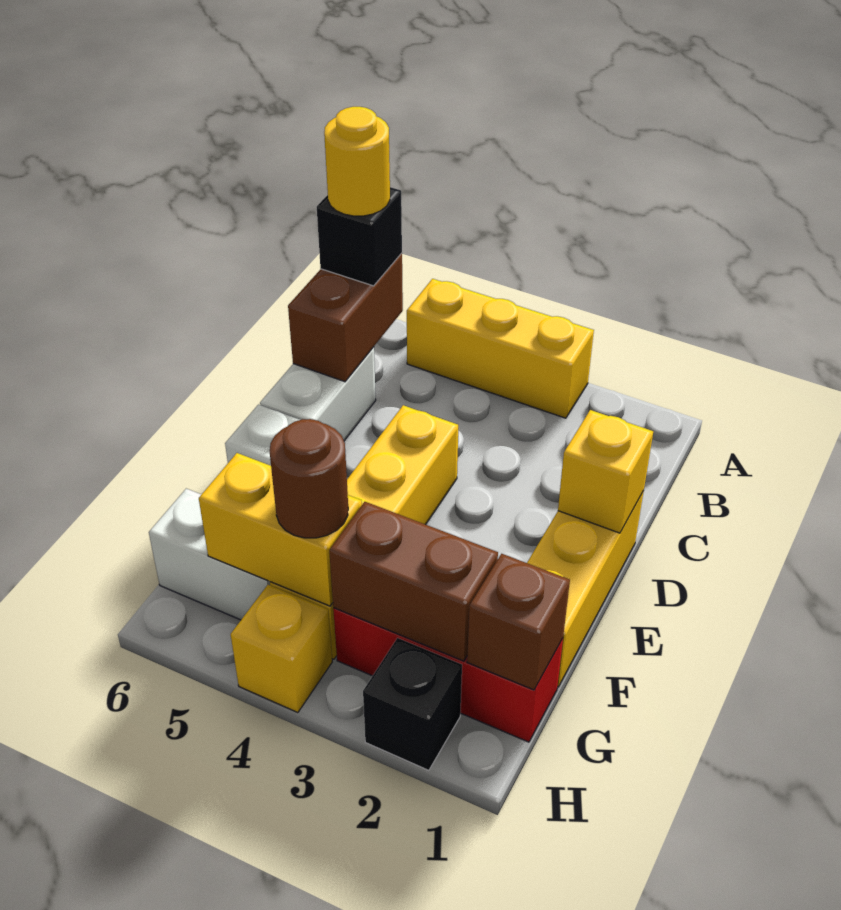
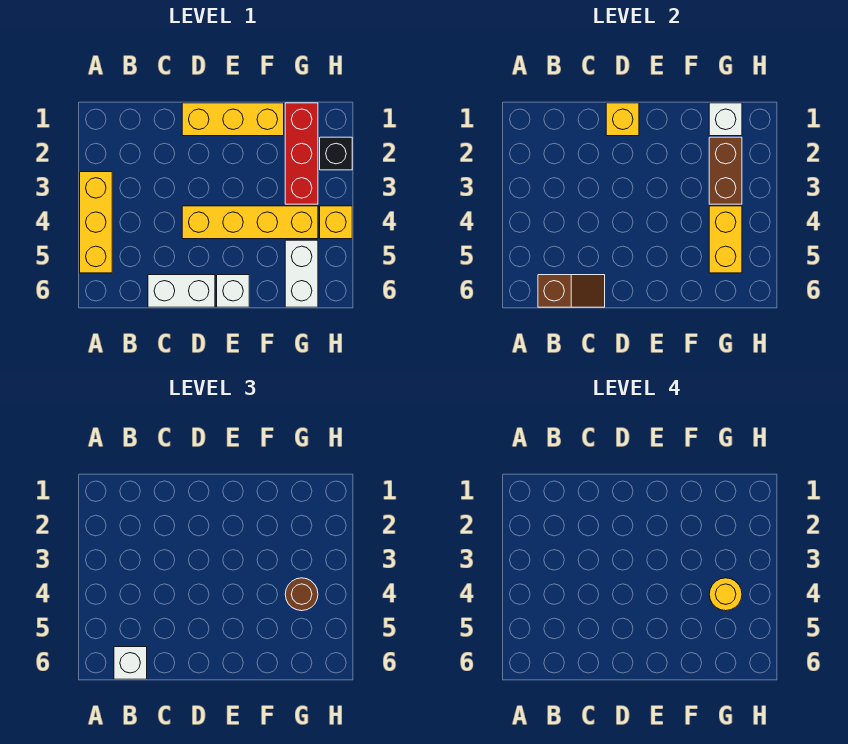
brown 1x2 brick [288,253,403,382] -> brown 1x2 slope [538,275,605,307]
black 1x1 brick [317,187,402,286] -> white 1x1 brick [114,647,147,679]
yellow 1x1 round brick [324,107,390,216] -> yellow 1x1 round brick moved to [709,578,742,611]
brown 1x1 brick [467,554,570,690] -> white 1x1 brick [709,103,742,136]

